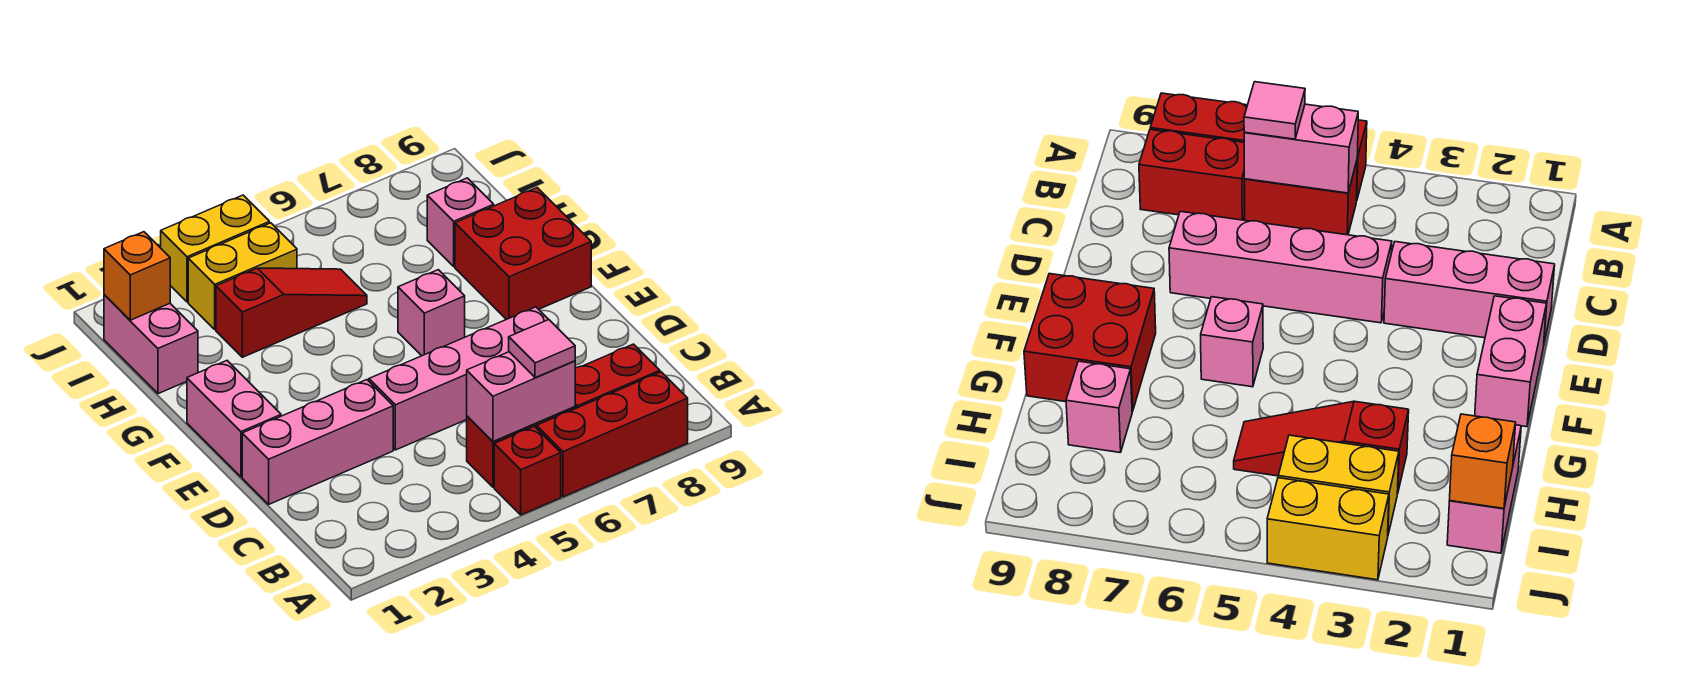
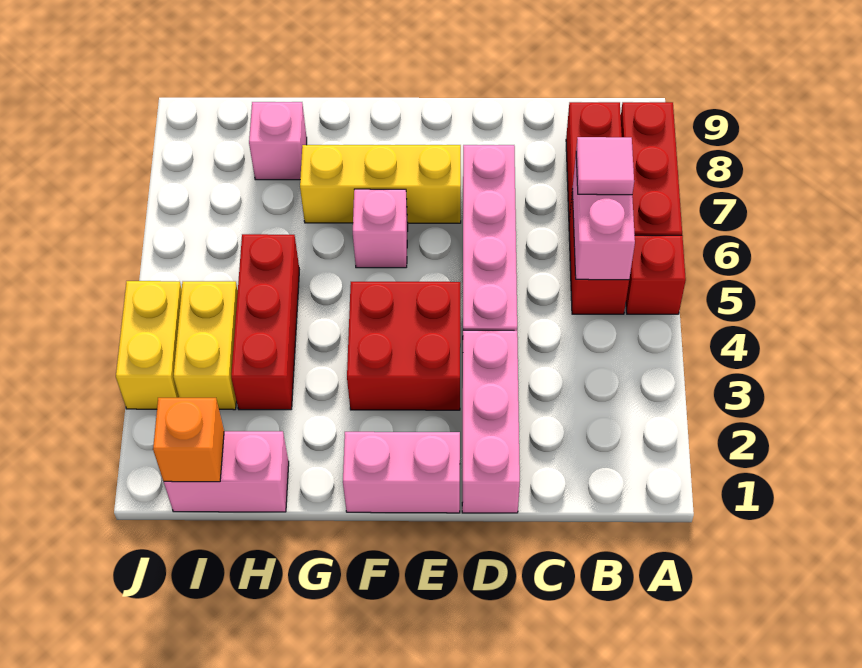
none -> yellow 1x3 brick [300,145,461,223]
red 2x2 brick [455,188,591,319] -> red 2x2 brick moved to [347,282,460,410]
red 1x3 slope [216,268,367,357] -> red 1x3 brick [231,234,299,410]

